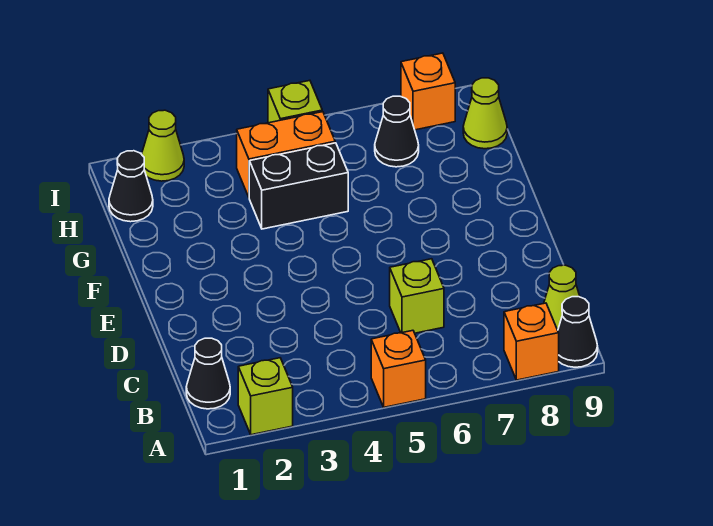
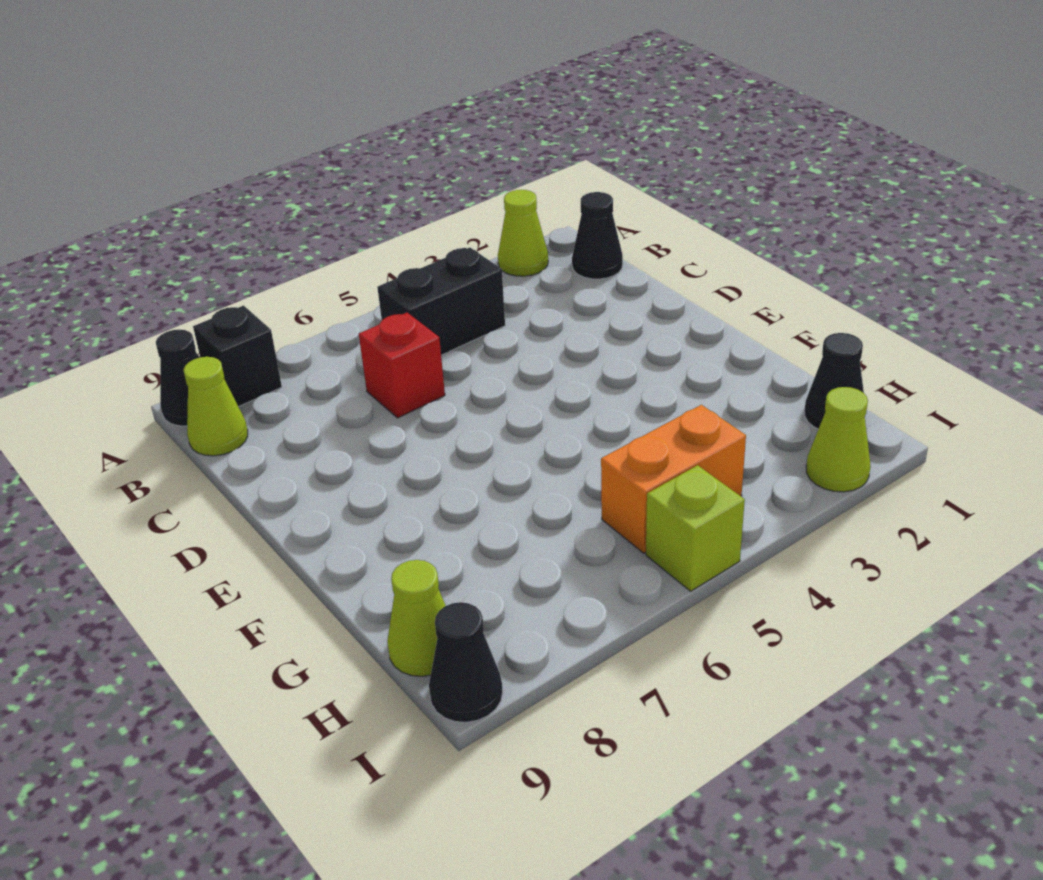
lime 1x1 brick [238,358,293,435] -> lime 1x1 cone [498,190,548,276]
orange 1x1 brick [371,330,426,407] -> none
orange 1x1 brick [504,303,559,380] -> black 1x1 brick [193,306,282,407]
lime 1x1 brick [390,259,444,333] -> red 1x1 brick [359,313,445,418]
black 1x2 brick [249,143,348,229] -> black 1x2 brick moved to [377,248,505,355]
black 1x1 cone [375,96,419,167] -> black 1x1 cone moved to [429,602,503,722]
orange 1x1 brick [401,53,455,130] -> none

